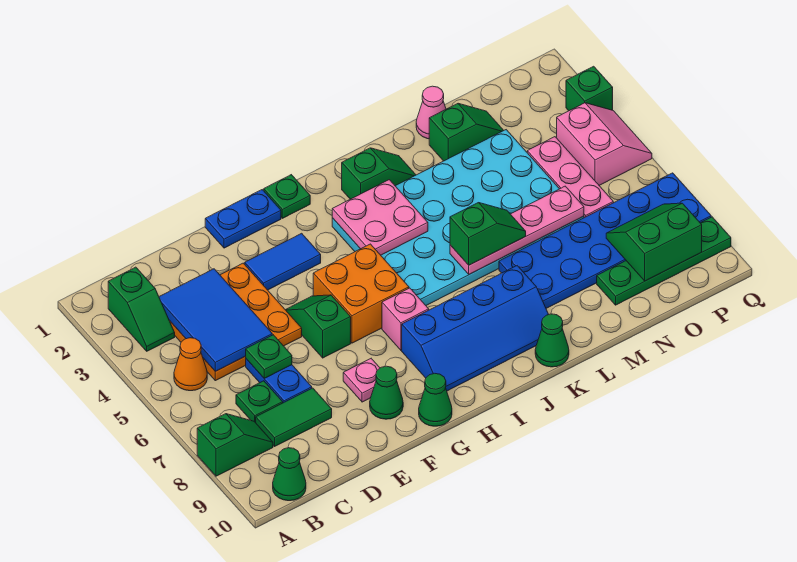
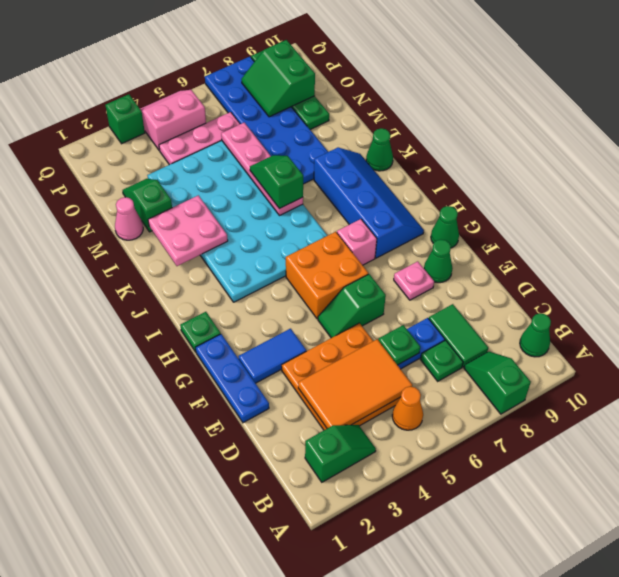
blue 2x3 tile [159,269,272,371] -> orange 2x3 tile [298,339,412,428]
blue 1x2 plate [205,190,281,248] -> blue 1x3 plate [196,334,269,423]
blue 1x2 tile [245,233,321,290] -> blue 1x2 tile turned to [238,329,306,383]
pink 2x2 plate [332,180,428,255] -> pink 2x2 plate moved to [148,195,228,266]
green 1x2 slope [342,148,416,199] -> none

